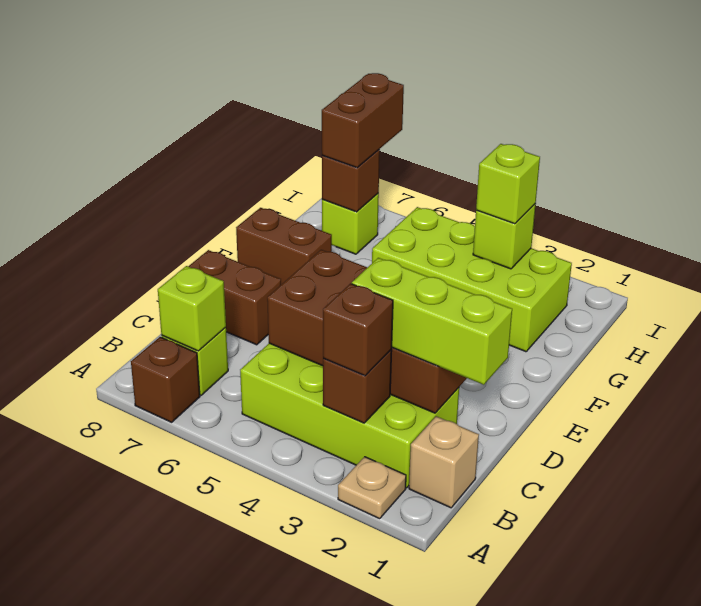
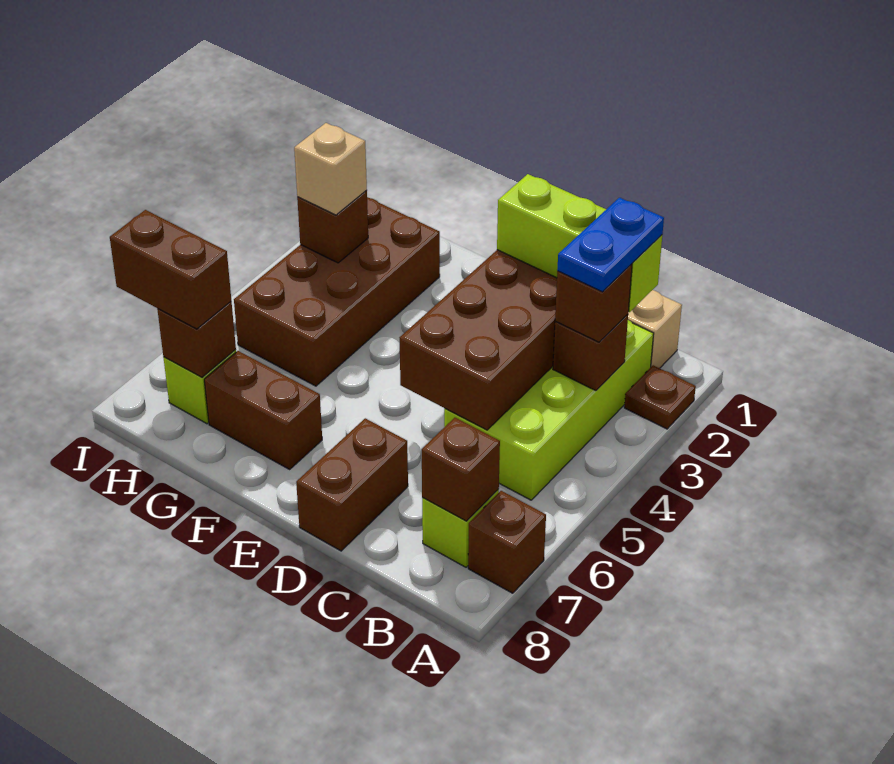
tan 1x1 plate [338,457,406,519] -> brown 1x1 plate [624,365,696,429]
none -> blue 1x2 plate [557,198,664,292]
lime 1x1 brick [158,266,226,351] -> brown 1x1 brick [422,418,500,521]
lime 1x3 brick [352,258,512,385] -> lime 1x3 brick turned to [497,174,662,312]
brown 1x2 brick [236,208,332,285] -> brown 1x2 brick turned to [204,351,322,469]
lime 2x4 brick [372,207,572,352] -> brown 2x4 brick [234,197,440,386]
lime 1x1 brick [473,204,536,269] -> brown 1x1 brick [297,190,368,263]
lime 1x1 brick [476,144,540,224] -> tan 1x1 brick [294,123,367,215]

